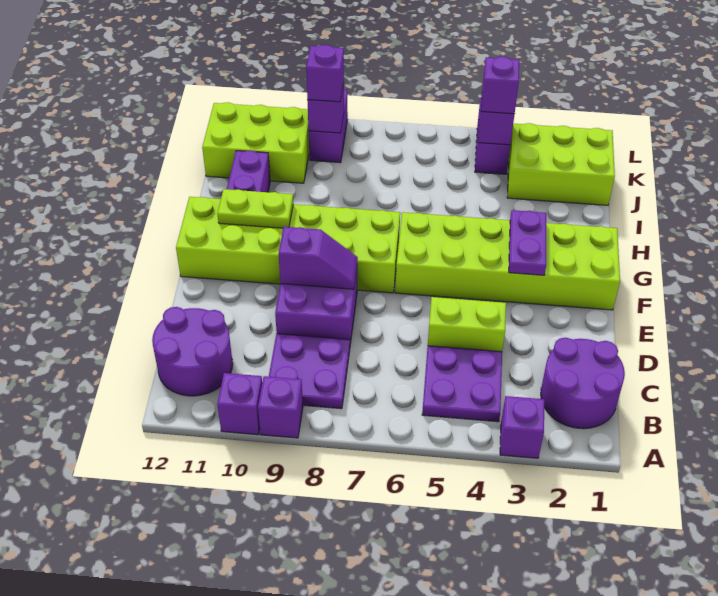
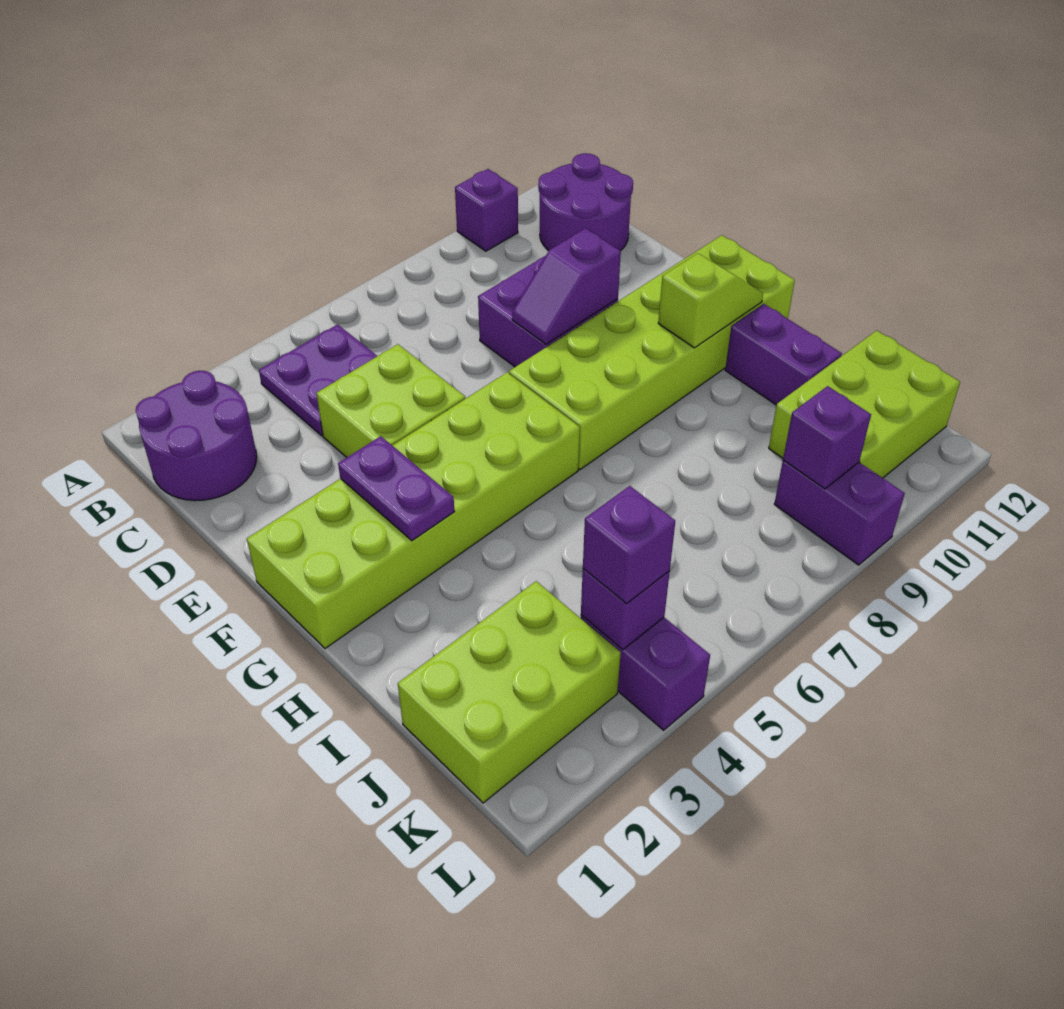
purple 1x1 brick [500,396,544,458] -> none
purple 1x1 brick [258,376,303,438] -> none
purple 2x2 plate [269,334,350,409] -> none
lime 1x2 brick [428,297,506,352] -> lime 2x2 brick [316,344,465,457]
lime 1x2 plate [218,189,293,228] -> lime 1x2 slope [658,253,763,348]
purple 1x1 brick [306,45,344,102] -> none

